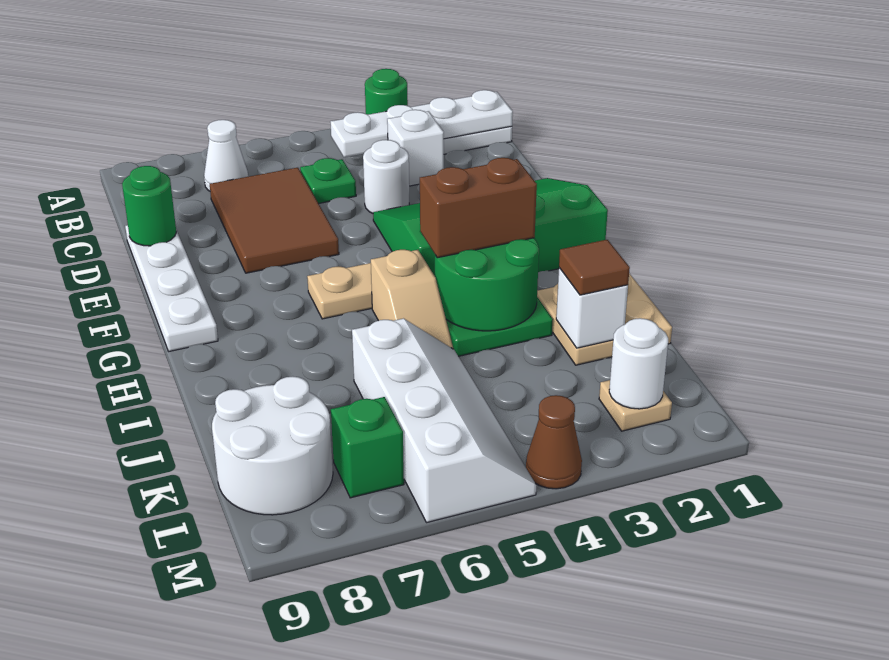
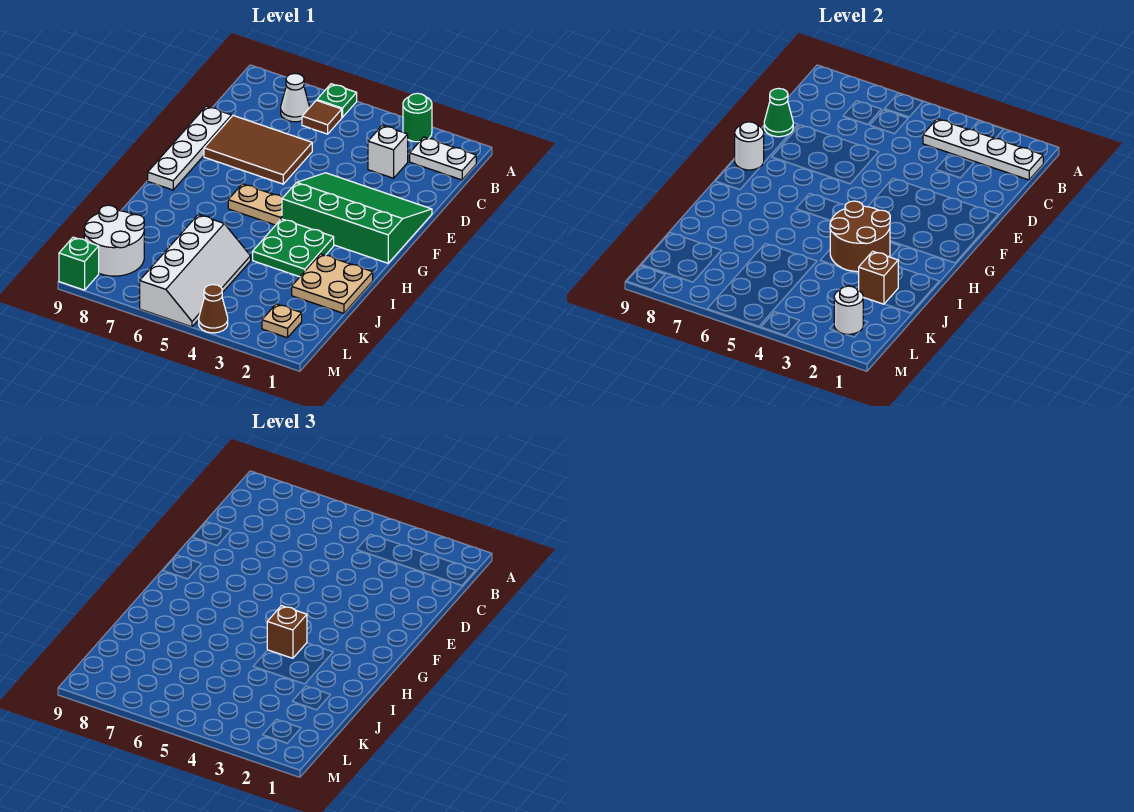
green 1x1 plate [300,158,356,203] -> green 1x1 plate moved to [317,84,357,117]
brown 2x3 tile [210,168,339,273] -> brown 2x3 tile turned to [204,116,312,184]
white 1x1 round brick [363,140,409,213] -> white 1x1 round brick moved to [735,122,764,170]
green 1x1 round brick [122,166,176,246] -> green 1x1 cone [764,88,793,137]
green 2x2 round brick [435,238,539,331] -> brown 2x2 round brick [830,201,890,272]
brown 1x2 brick [420,158,537,258] -> brown 1x1 brick [267,606,307,658]
tan 1x2 slope [371,250,453,349] -> none
white 1x1 brick [556,268,628,348] -> brown 1x1 brick [858,251,898,304]
brown 1x1 tile [559,240,630,295] -> brown 1x1 tile moved to [302,100,342,134]
green 1x1 brick [331,397,404,498] -> green 1x1 brick moved to [59,237,99,290]

